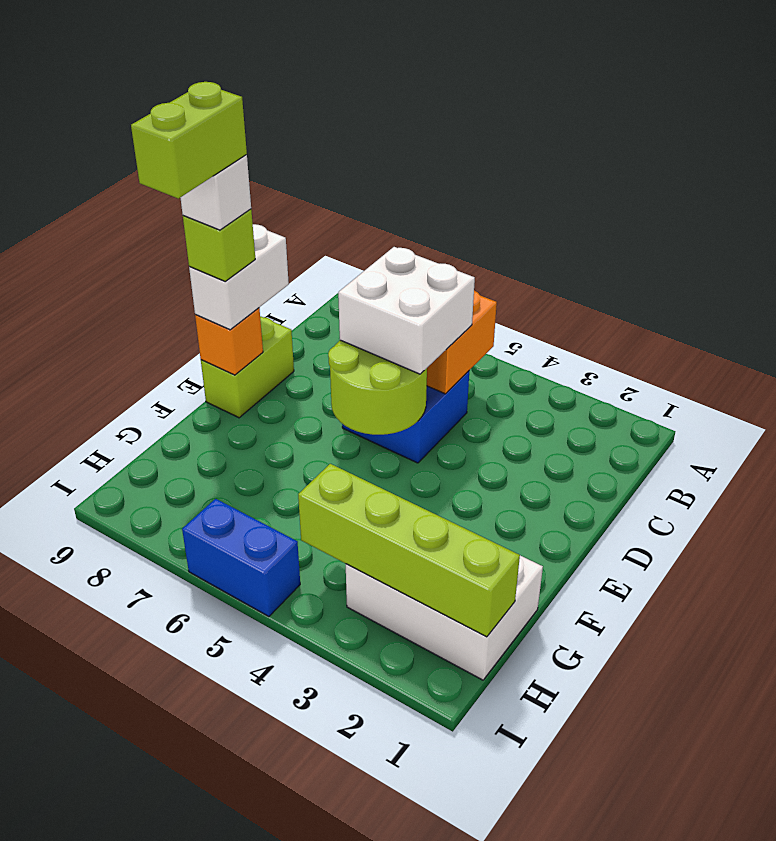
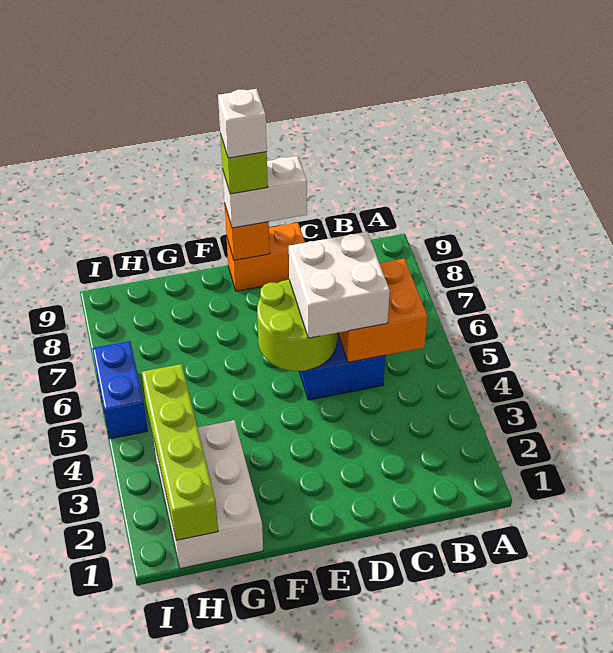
lime 1x2 brick [201,316,294,418] -> orange 1x2 brick [227,223,305,291]
lime 1x2 brick [131,82,247,198] -> none

